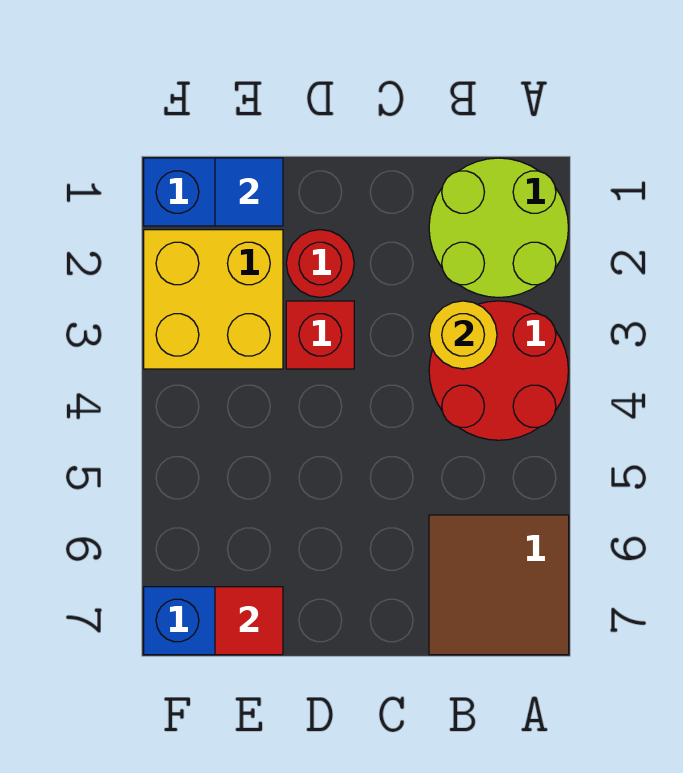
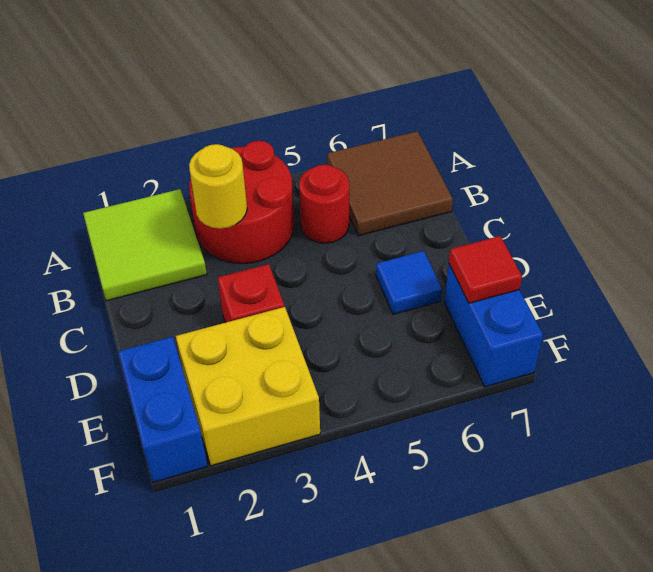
lime 2x2 round brick [429,158,568,297] -> lime 2x2 tile [83,189,207,301]
red 1x1 round brick [286,230,354,297] -> red 1x1 round brick moved to [299,165,349,243]
blue 1x1 tile [215,158,283,226] -> blue 1x1 tile moved to [376,251,442,314]

